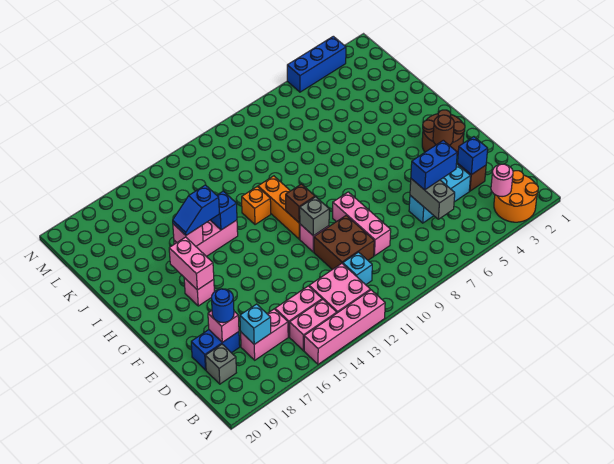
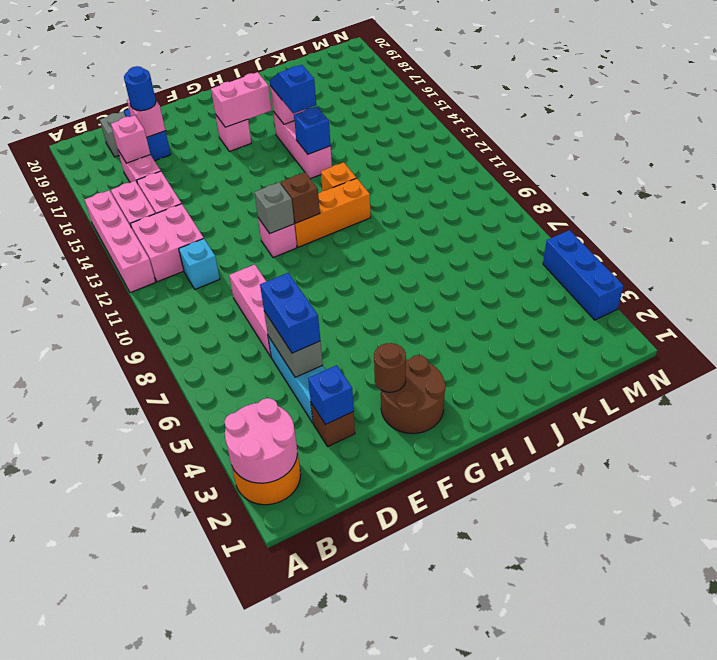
pink 1x1 round brick [491,164,513,197] -> pink 2x2 round brick [224,398,297,483]
grey 1x2 brick [410,179,455,219] -> grey 1x2 brick turned to [264,311,323,377]
cyan 1x1 brick [240,304,271,344] -> pink 1x1 brick [111,115,150,163]
pink 1x3 brick [333,192,391,256] -> pink 1x3 brick turned to [229,265,271,357]
brown 2x2 brick [314,216,374,270] -> none

